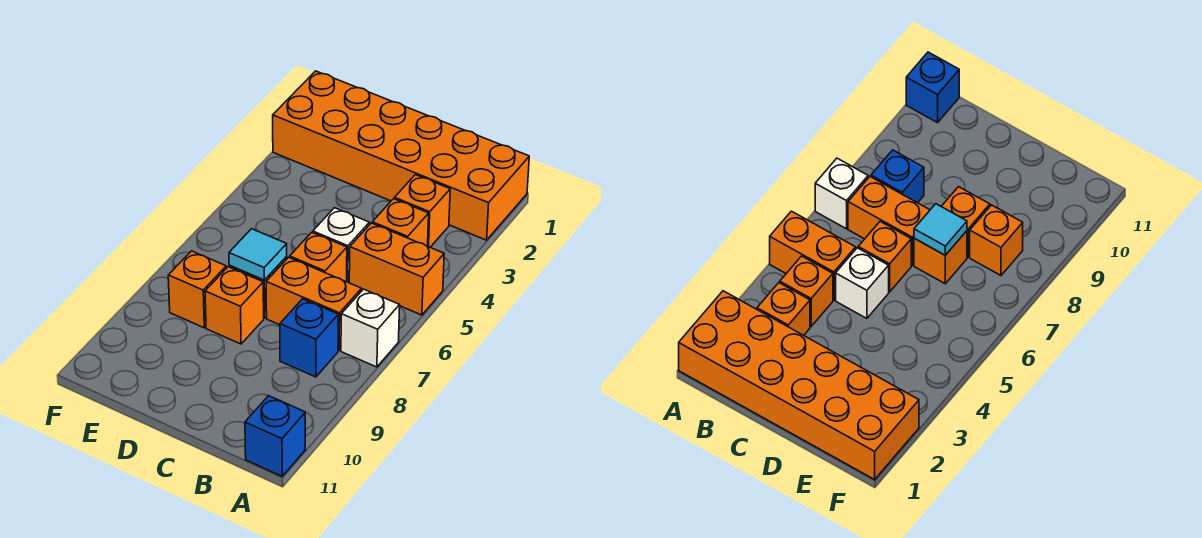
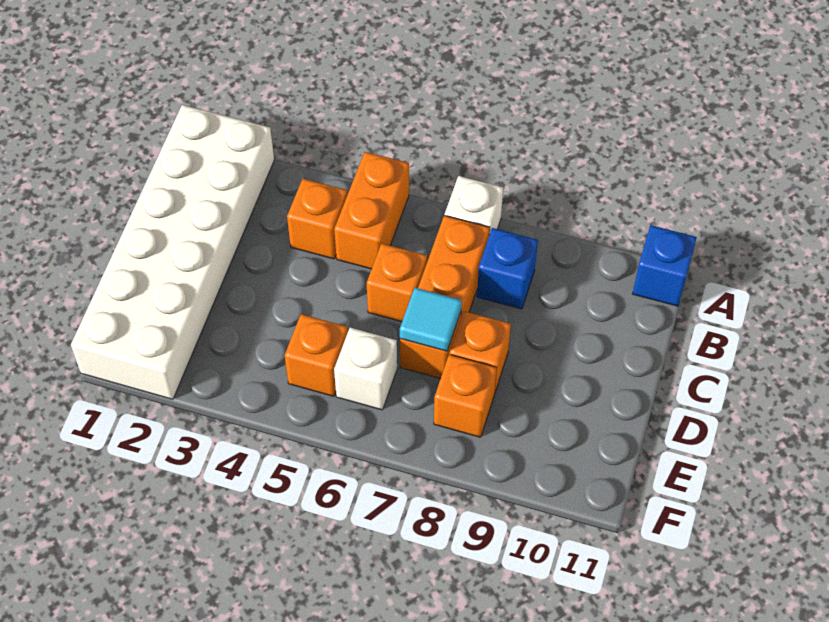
orange 2x6 brick [273,71,529,240] -> white 2x6 brick [71,105,274,399]
orange 1x1 brick [395,175,450,247] -> orange 1x1 brick moved to [285,314,348,396]
white 1x1 brick [313,208,369,283] -> white 1x1 brick moved to [334,328,397,410]

